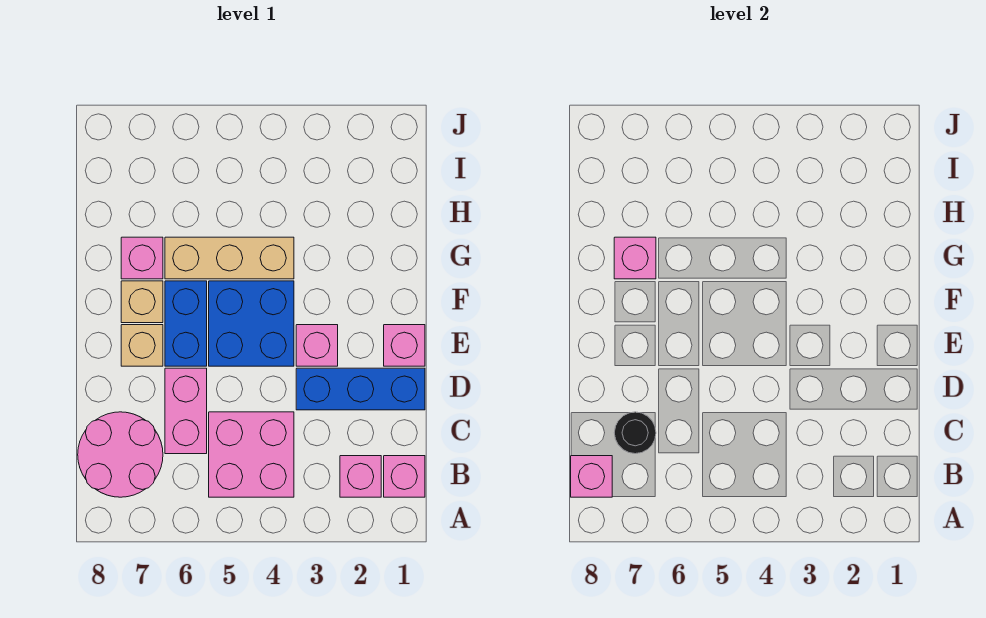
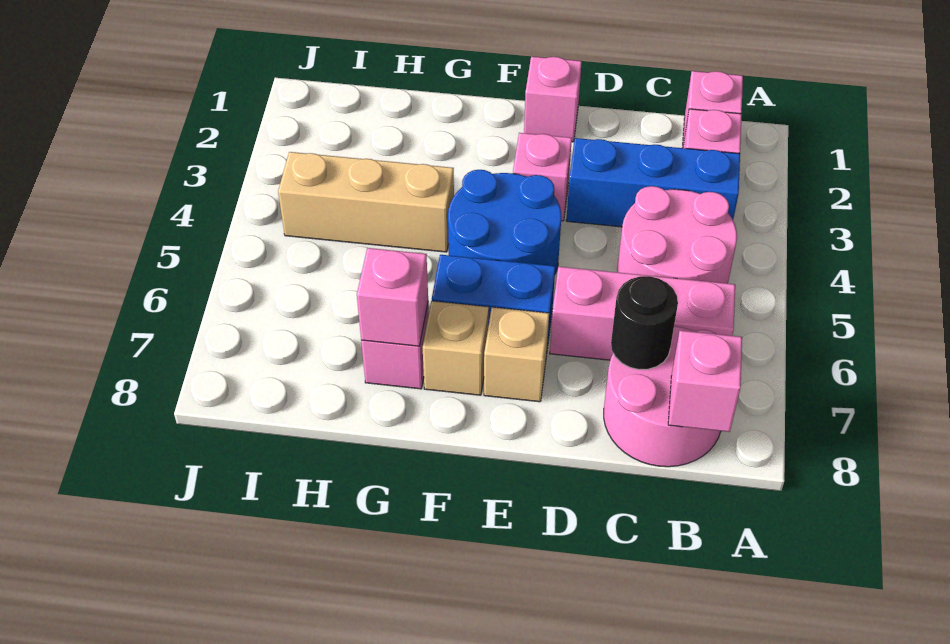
pink 2x2 brick [209,412,294,497] -> pink 2x2 round brick [617,186,737,284]
pink 1x2 brick [165,368,207,454] -> pink 1x3 brick [550,267,735,360]
blue 1x3 brick [296,368,425,410] -> blue 1x3 brick turned to [566,138,740,227]
blue 2x2 brick [209,281,294,366] -> blue 2x2 round brick [448,170,561,274]
tan 1x3 brick [165,237,294,279] -> tan 1x3 brick turned to [278,152,454,252]

